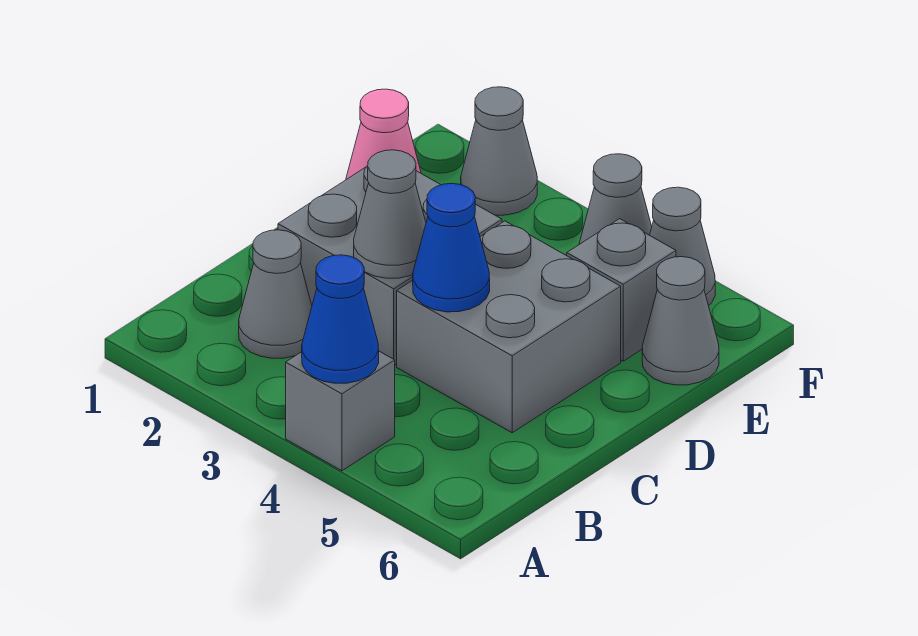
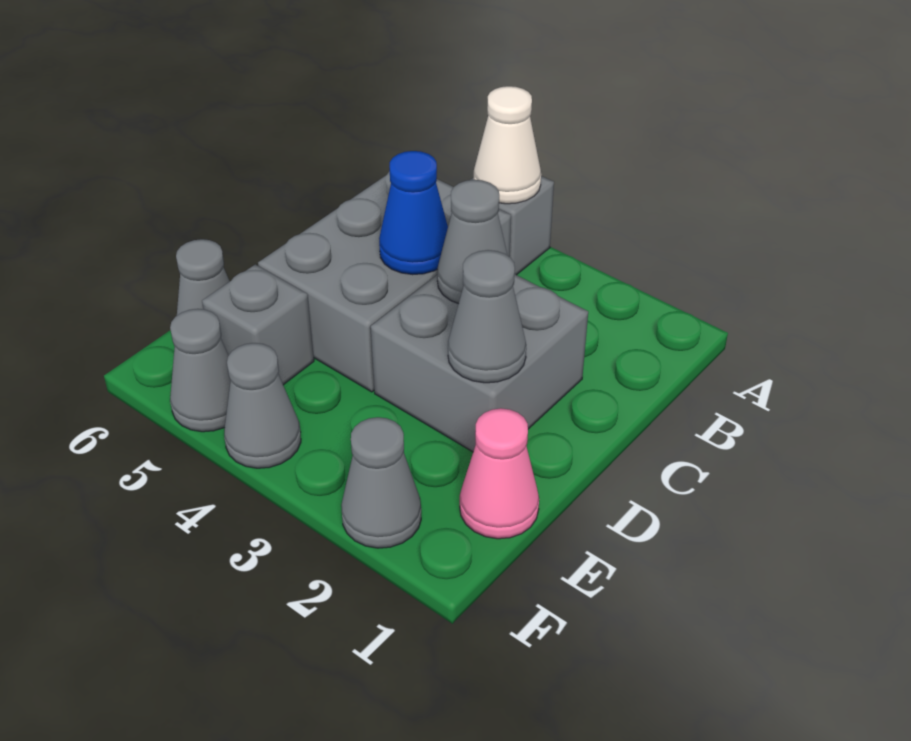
blue 1x1 cone [302,255,379,383] -> white 1x1 cone [473,86,541,204]
grey 1x1 cone [239,230,312,358] -> grey 1x1 cone moved to [448,250,526,383]
grey 2x2 brick [397,221,621,433] -> grey 2x3 brick [258,171,511,392]

